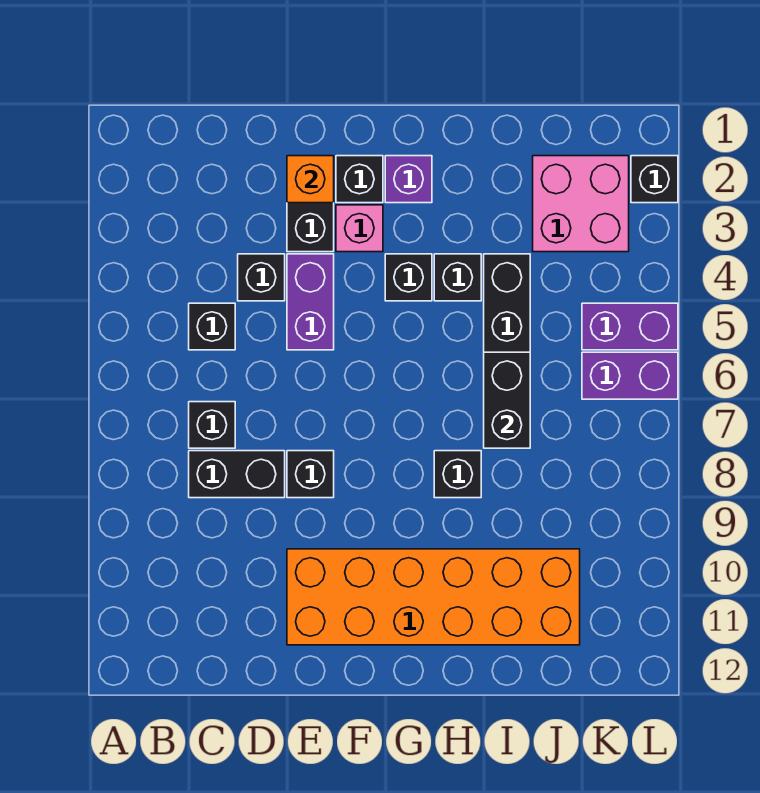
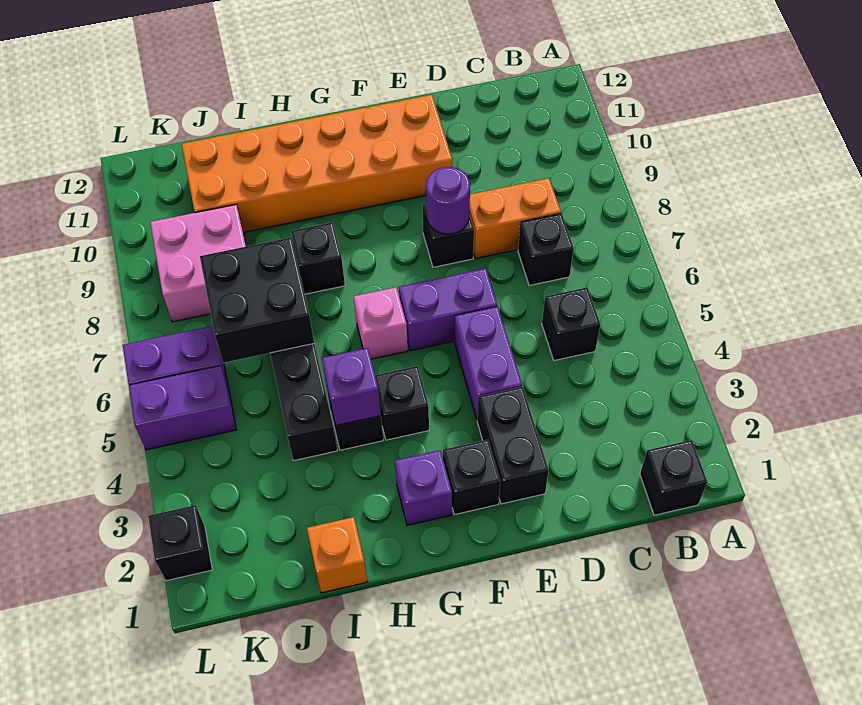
black 1x2 brick [189,451,285,498] -> orange 1x2 brick [469,178,561,258]
black 1x1 brick [238,254,285,301] -> black 1x1 brick moved to [640,440,707,515]
orange 1x1 brick [287,156,334,203] -> orange 1x1 brick moved to [307,517,367,593]
none -> purple 1x2 brick [399,268,497,351]
none -> purple 1x1 round brick [426,167,470,234]
pink 1x1 brick [336,205,383,252] -> pink 1x1 brick moved to [354,287,408,359]
none -> purple 1x1 brick [322,348,381,425]
black 1x2 brick [484,352,530,448] -> black 2x2 brick [200,238,314,363]
pink 2x2 brick [533,156,629,252] -> pink 2x2 brick moved to [150,205,246,322]

